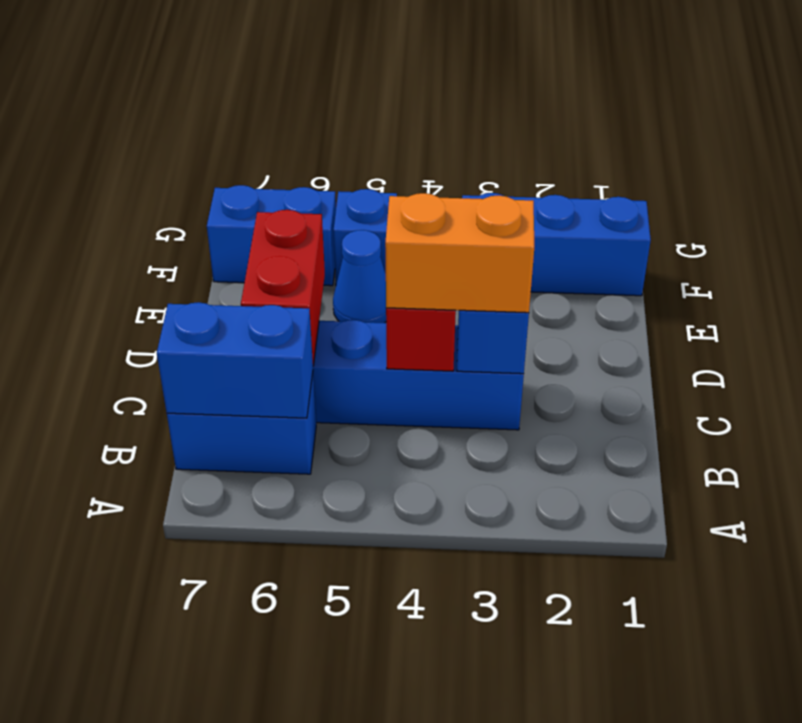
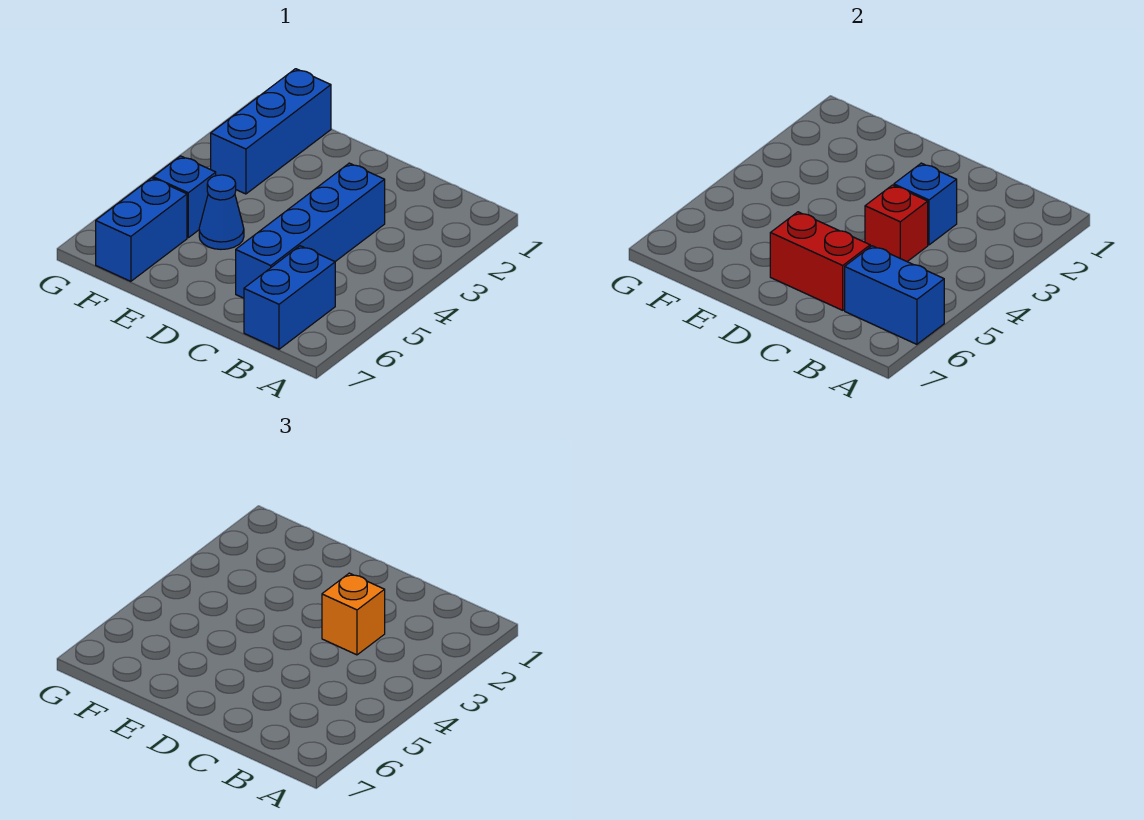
blue 1x2 brick [157,302,313,418] -> blue 1x2 brick turned to [845,246,944,344]
orange 1x2 brick [385,193,535,313] -> orange 1x1 brick [322,573,385,655]

